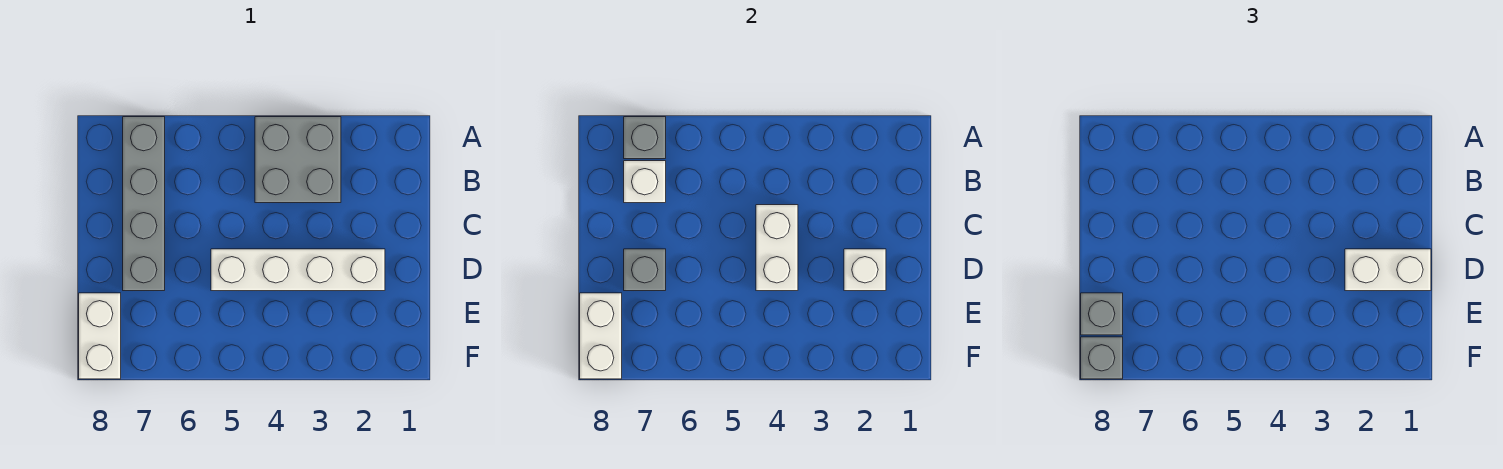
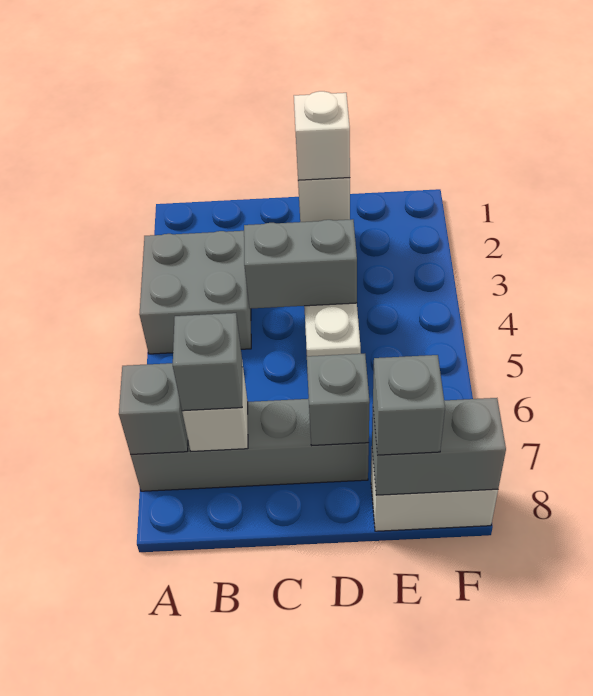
white 1x2 brick [756,205,798,291] -> grey 1x2 brick [244,219,357,309]
white 1x2 brick [1345,249,1431,291] -> white 1x1 brick [294,91,350,180]
white 1x2 brick [580,293,622,379] -> grey 1x2 brick [372,398,506,495]
grey 1x1 brick [1081,337,1123,379] -> grey 1x1 brick moved to [173,313,242,411]

